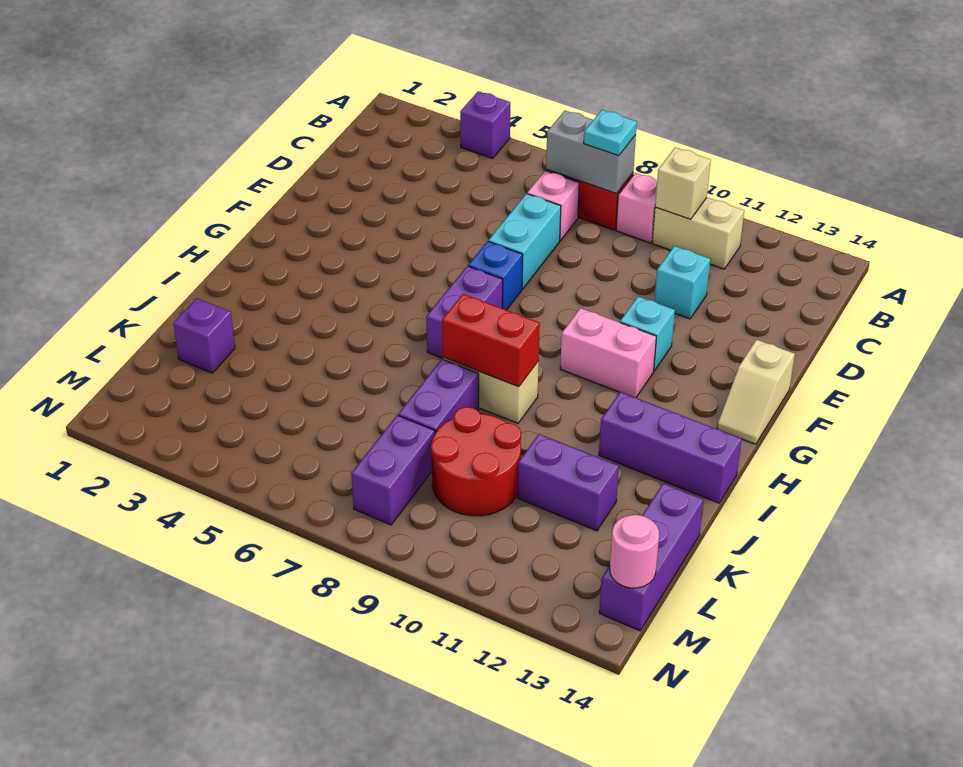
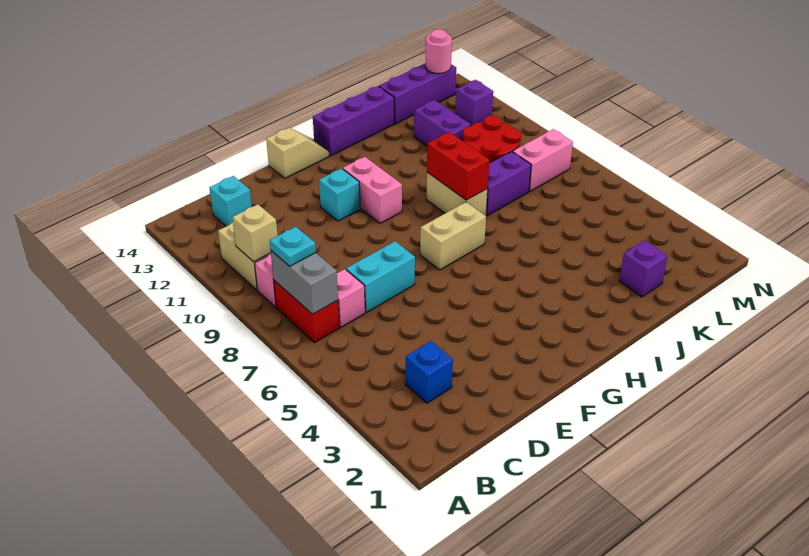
purple 1x1 brick [460,91,510,158] -> purple 1x1 brick moved to [455,80,493,125]
cyan 1x1 brick [655,246,710,319] -> cyan 1x1 brick moved to [210,176,252,226]
blue 1x1 brick [468,241,523,310] -> blue 1x1 brick moved to [405,341,453,403]
purple 1x2 brick [426,266,503,358] -> tan 1x2 brick [420,202,486,270]
purple 1x3 brick [599,392,742,503] -> purple 1x3 brick turned to [313,86,394,156]
purple 1x2 brick [351,415,435,525] -> pink 1x2 brick [513,129,573,191]

